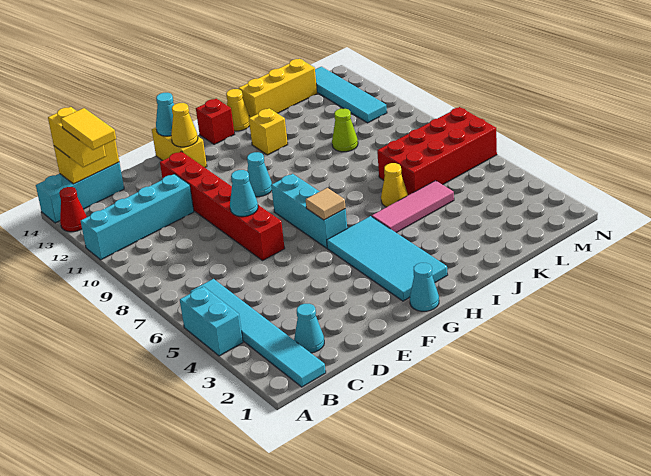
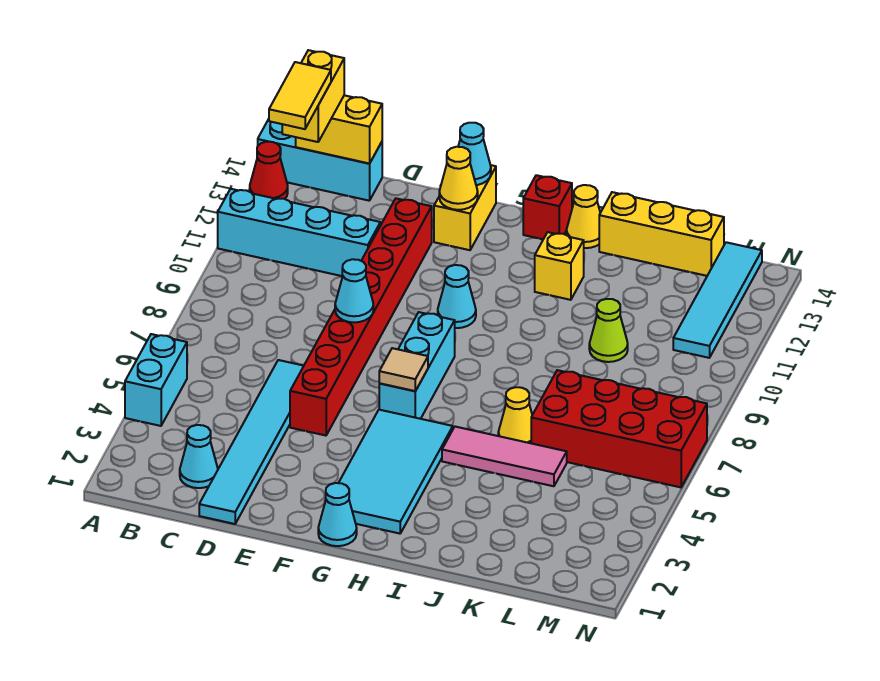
cyan 1x6 tile [190,279,326,387] -> cyan 1x6 tile moved to [199,360,303,524]
red 1x6 brick [160,152,285,260] -> red 1x8 brick [290,198,432,436]

